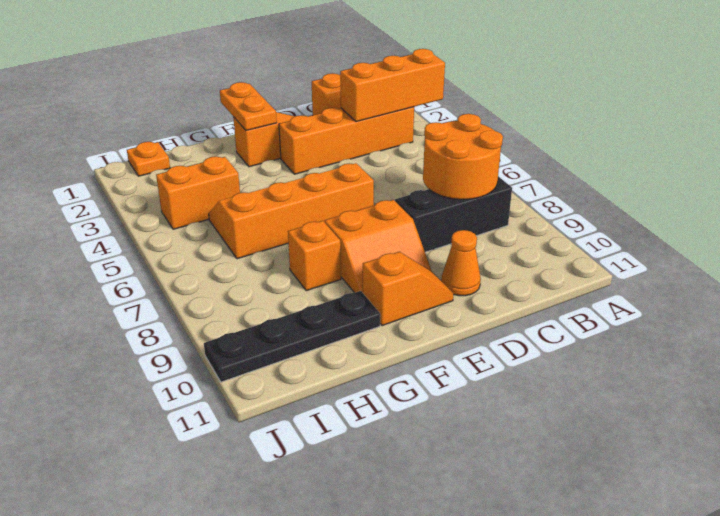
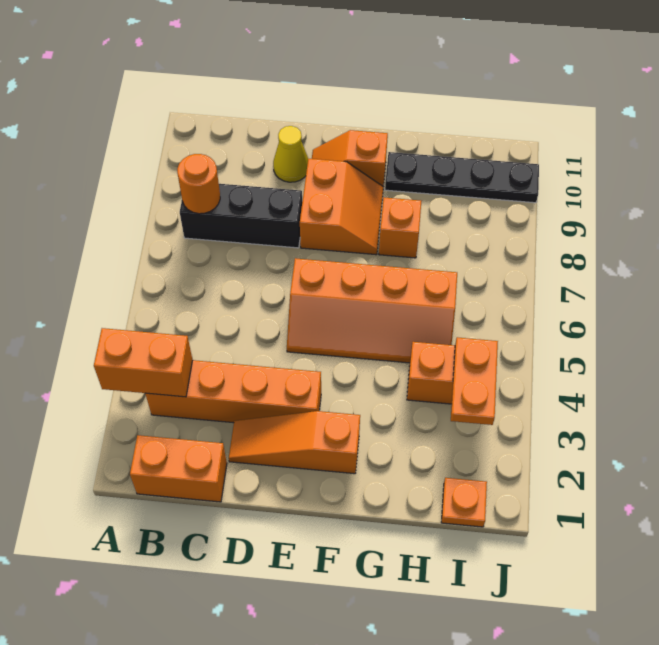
orange 1x3 brick [340,49,445,122] -> orange 1x2 brick [94,328,193,397]
orange 2x2 round brick [423,114,503,199] -> orange 1x1 round brick [177,154,220,214]
orange 1x1 cone [441,230,481,296] -> yellow 1x1 cone [273,126,308,182]
orange 2x2 slope [325,200,431,293] -> orange 2x2 slope turned to [300,159,383,255]
orange 1x2 plate [220,82,277,130] -> orange 1x2 plate moved to [451,337,498,425]

